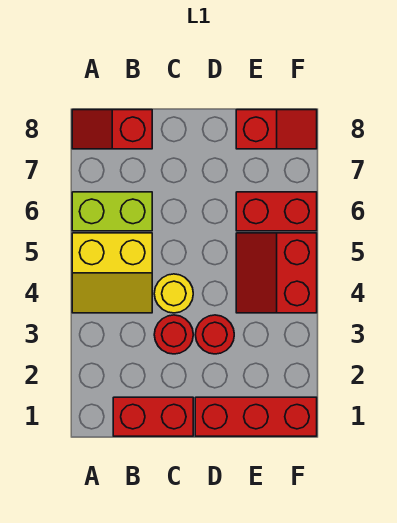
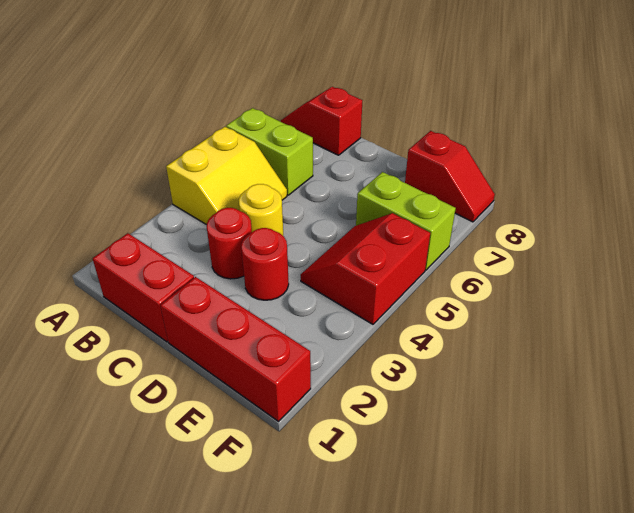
yellow 2x2 slope [72,233,152,313] -> yellow 2x2 slope turned to [166,127,287,225]
red 1x2 brick [236,192,317,231] -> lime 1x2 brick [356,172,456,270]

